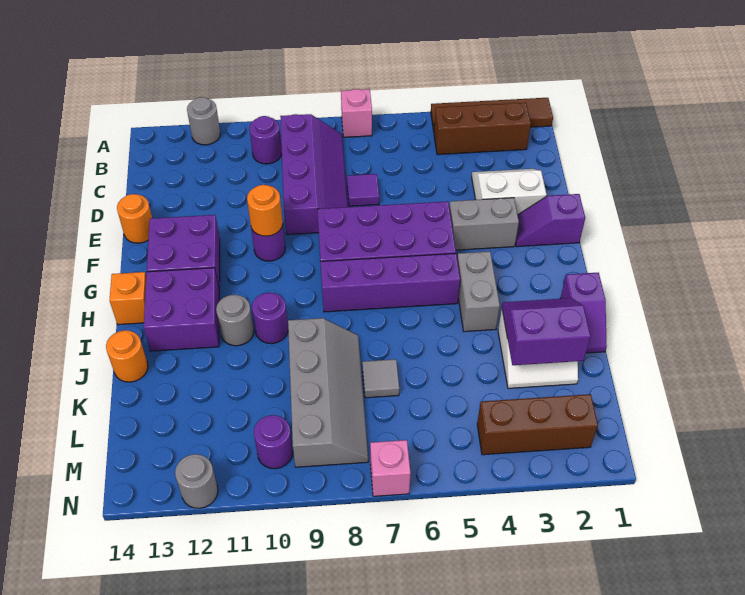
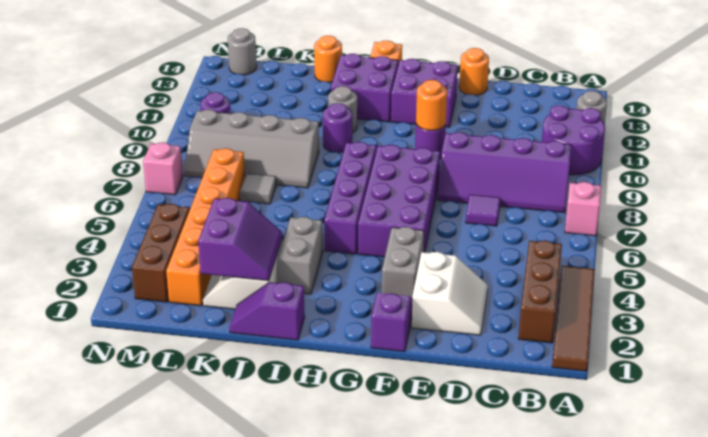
purple 1x1 round brick [249,116,282,164] -> purple 2x2 round brick [542,105,605,175]
grey 1x2 brick [457,251,500,332] -> grey 1x2 brick turned to [278,217,323,294]
none -> orange 1x6 brick [166,148,245,306]
grey 1x1 round brick [175,454,218,508] -> grey 1x1 round brick moved to [228,28,257,75]

